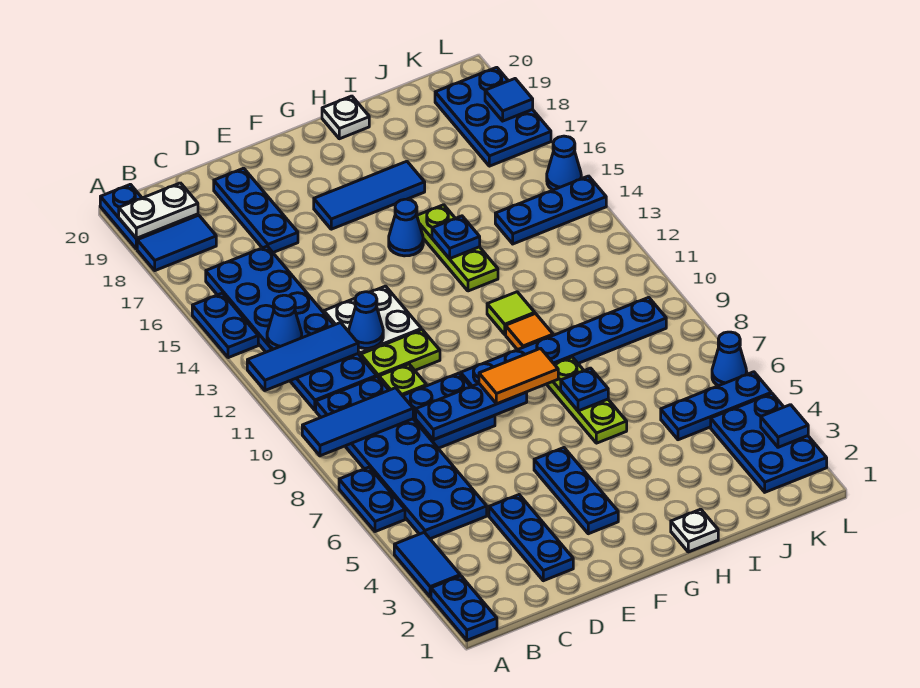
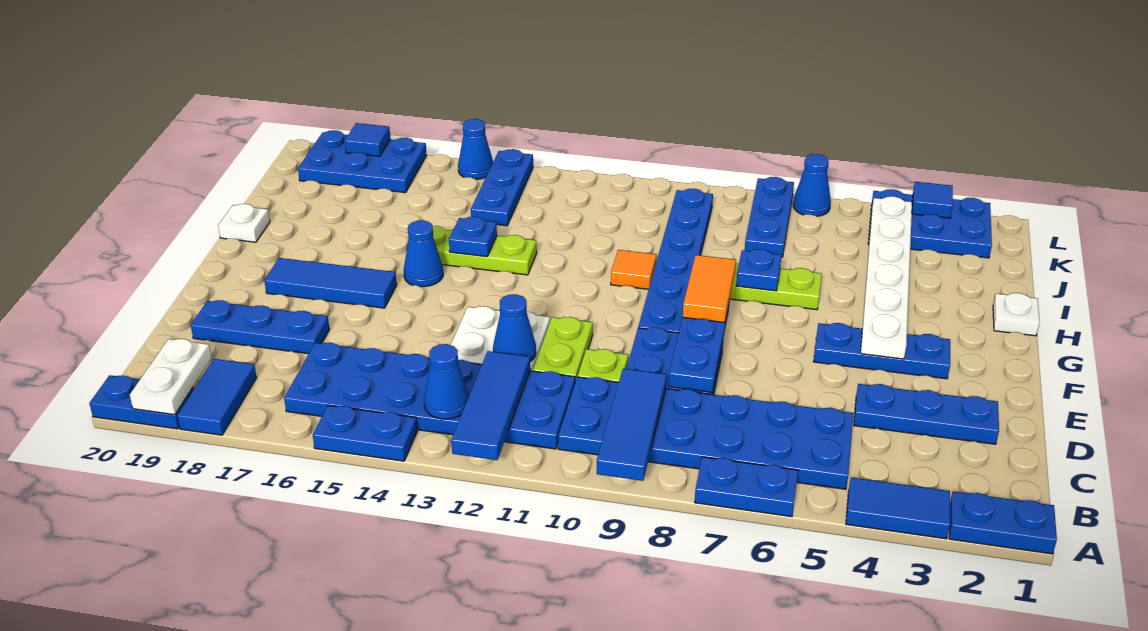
none -> white 1x6 plate [861,196,912,359]
blue 1x3 tile [314,161,425,229] -> blue 1x3 tile turned to [264,258,397,308]
lime 1x1 tile [487,292,535,334] -> none
blue 1x3 plate [661,372,771,440] -> blue 1x3 plate moved to [745,177,794,257]

